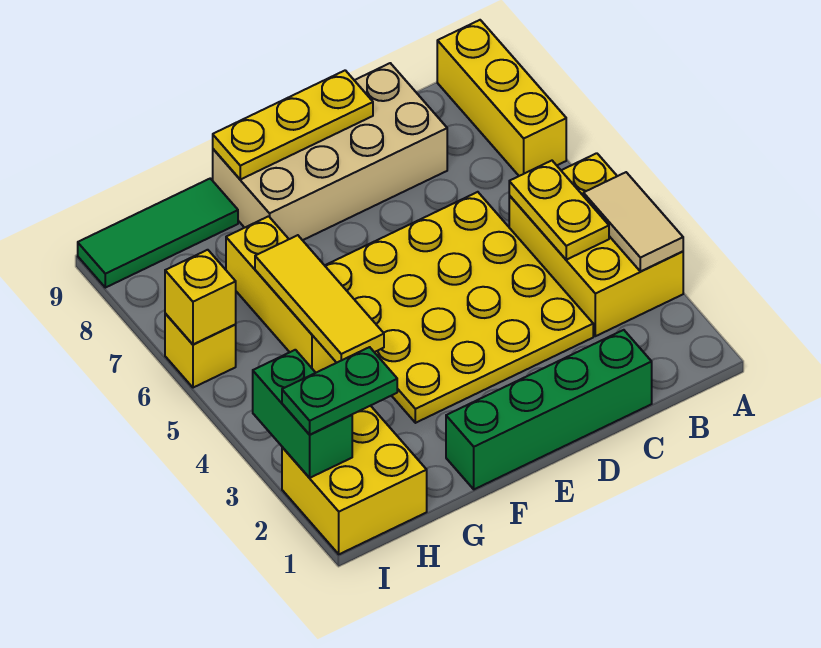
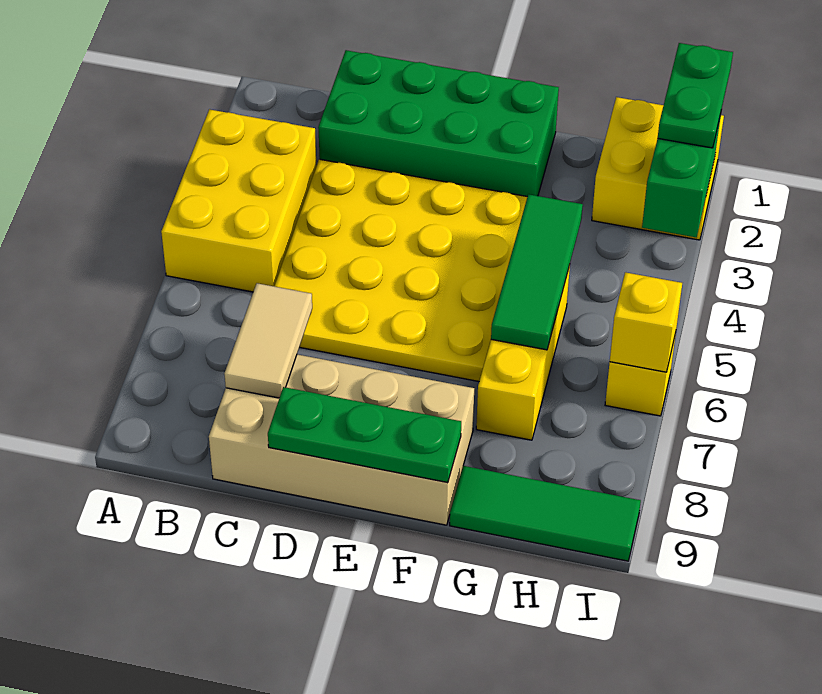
tan 1x2 tile [583,172,683,271] -> tan 1x2 tile moved to [224,283,312,398]
yellow 1x3 brick [437,20,566,176] -> none
yellow 1x2 plate [509,161,609,260] -> none
green 1x4 brick [446,330,652,489] -> green 2x4 brick [318,50,559,197]
yellow 1x3 plate [213,70,373,179] -> green 1x3 plate [268,387,461,483]
yellow 1x3 tile [255,235,384,363] -> green 1x3 tile [491,194,583,350]
green 1x2 plate [282,347,397,435] -> green 1x2 plate turned to [658,43,733,148]

